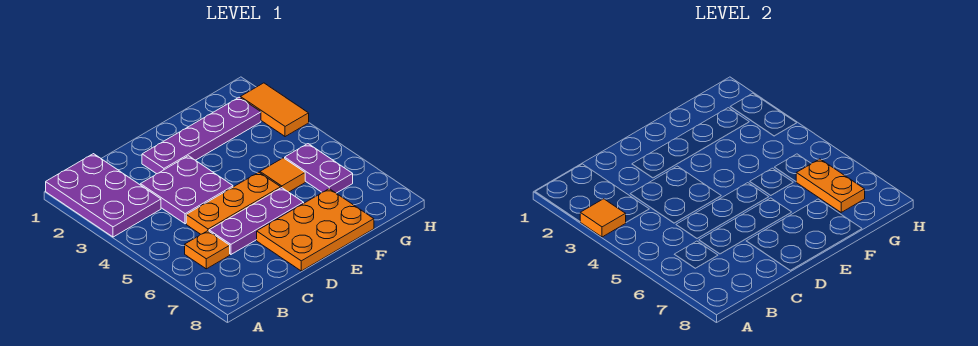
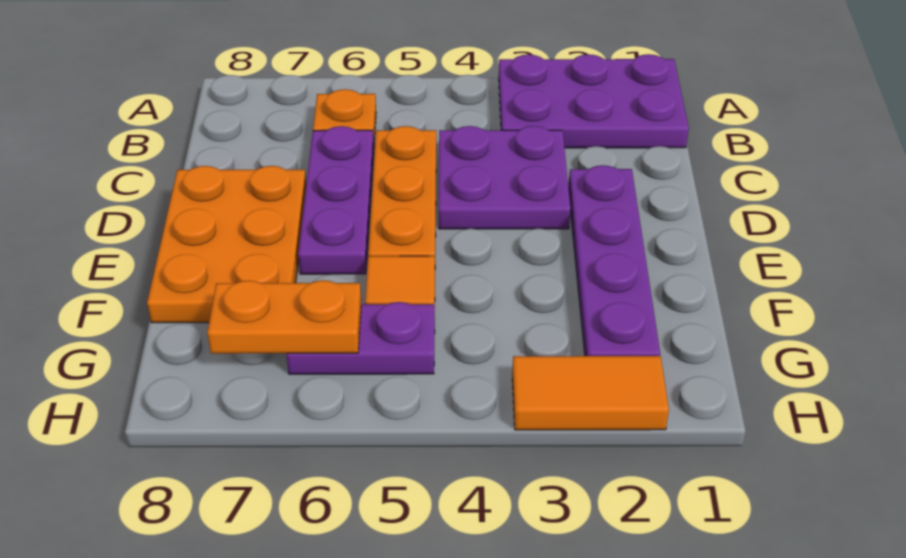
orange 1x1 tile [580,199,626,237] -> none

